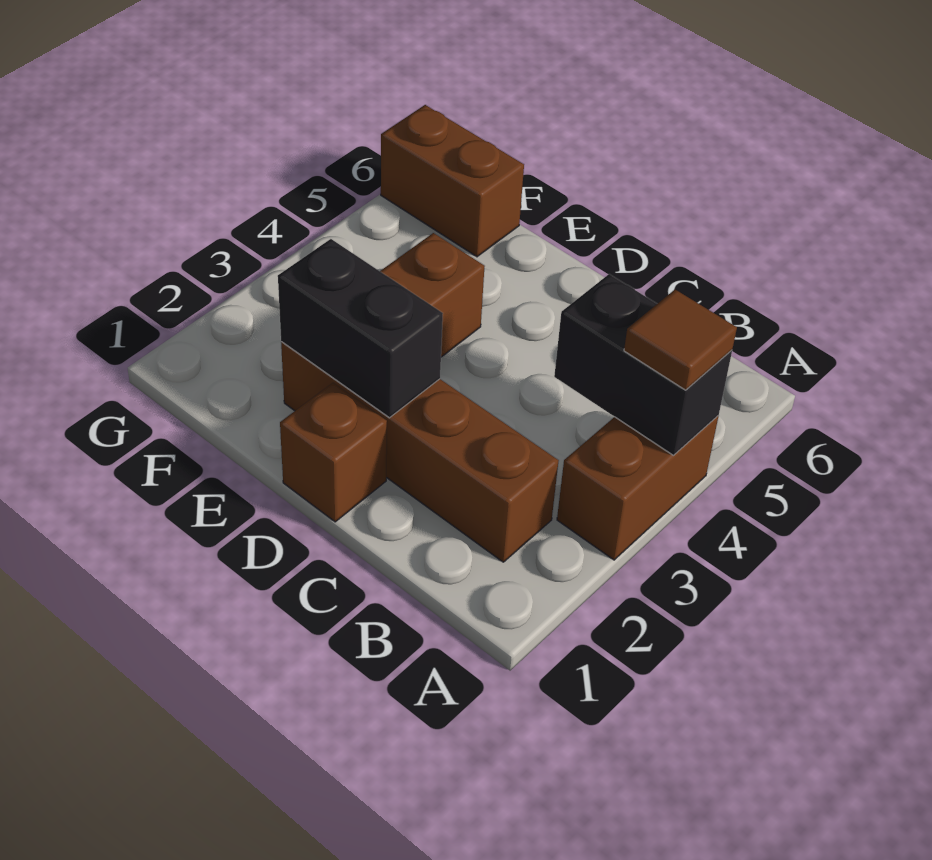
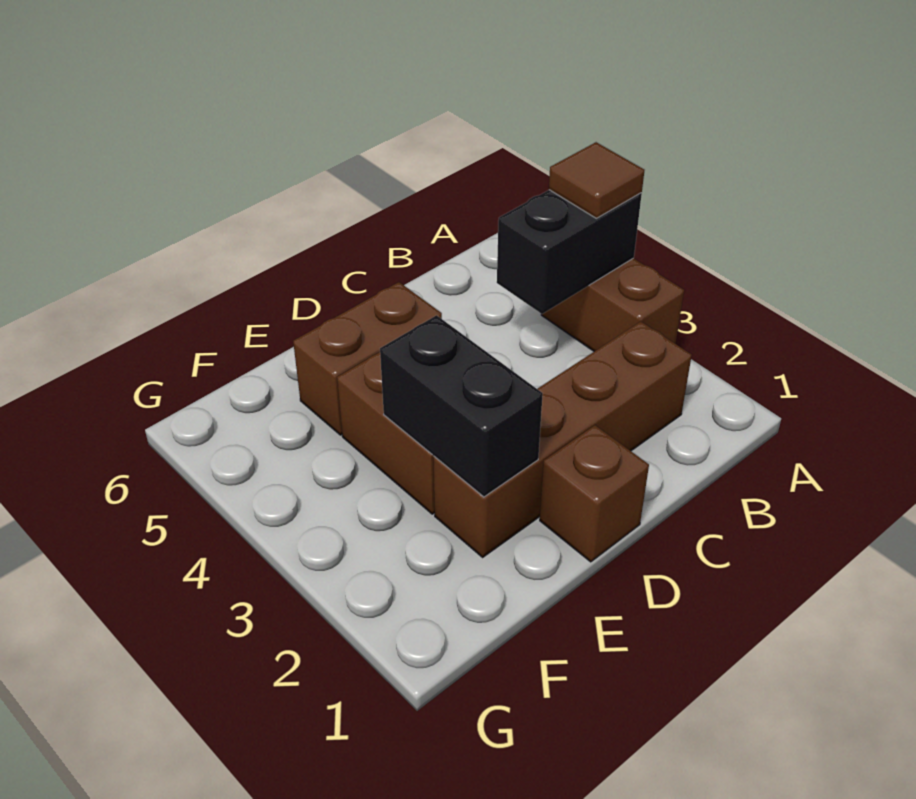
black 1x2 brick [278,239,443,418] -> black 1x2 brick turned to [380,315,543,497]
brown 1x2 brick [381,105,524,257] -> brown 1x2 brick moved to [293,282,442,435]

